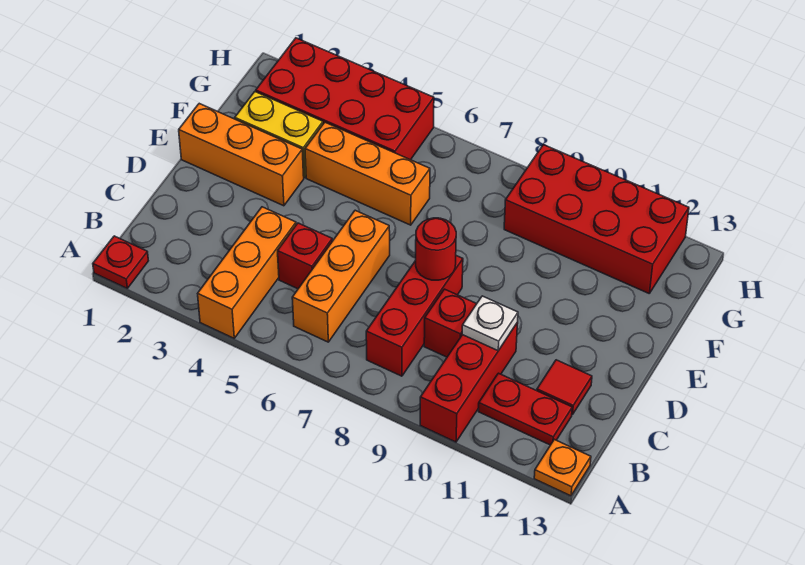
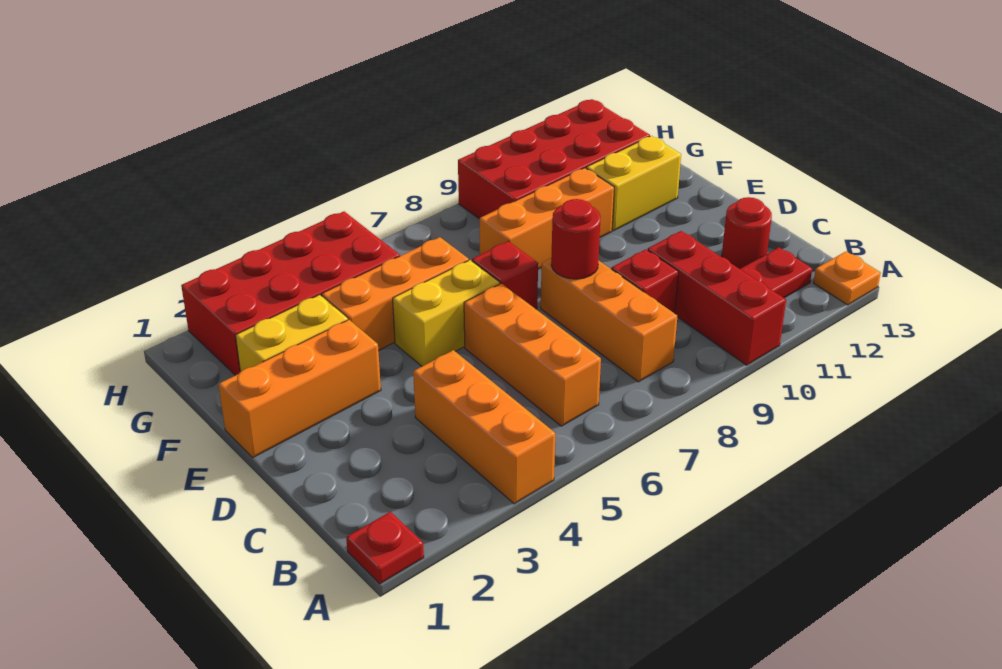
red 1x3 brick [366,256,463,376] -> orange 1x3 brick [541,258,677,382]
red 1x1 brick [278,223,332,289] -> red 1x1 brick moved to [472,241,538,309]
white 1x1 plate [462,296,518,351] -> none
red 1x1 tile [537,360,592,415] -> red 1x1 round brick [722,197,772,269]
none -> yellow 1x2 brick [393,260,500,366]
none -> orange 1x3 brick [479,168,614,269]
none -> yellow 1x2 brick [586,136,681,231]

